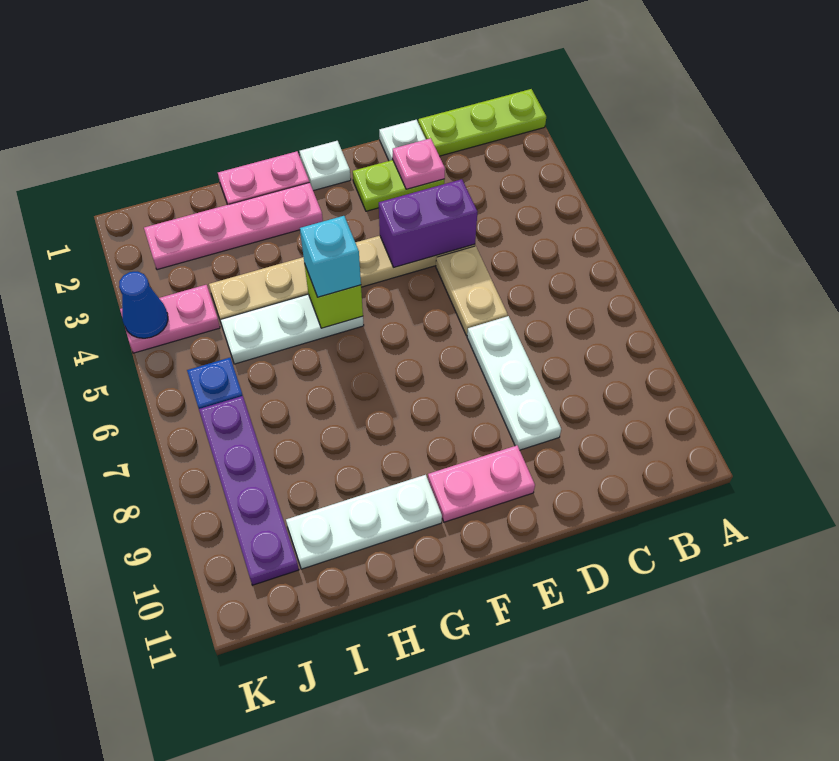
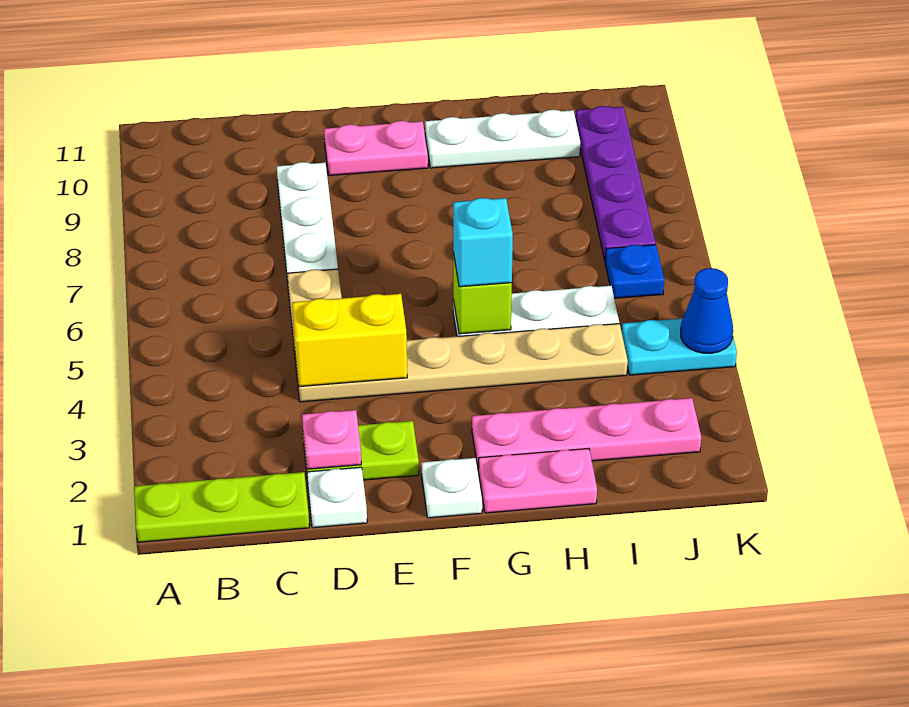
purple 1x2 brick [379,179,477,267] -> yellow 1x2 brick [292,294,407,387]
pink 1x2 plate [120,285,220,353] -> cyan 1x2 plate [622,319,737,375]

